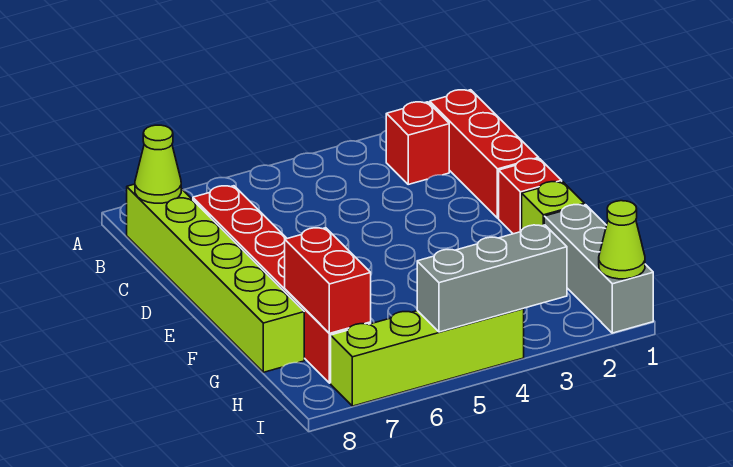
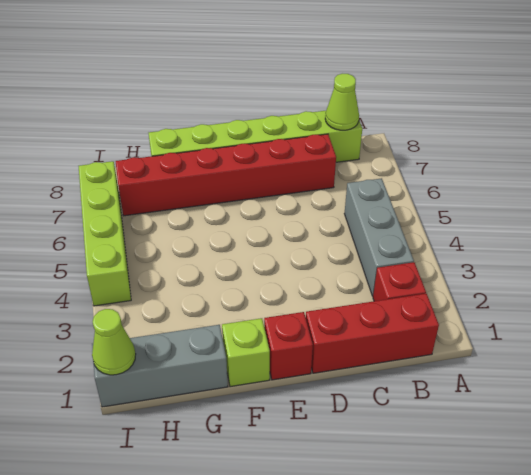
red 1x2 brick [285,228,371,333] -> none
grey 1x3 brick [417,225,567,332] -> grey 1x3 brick moved to [344,178,414,296]

